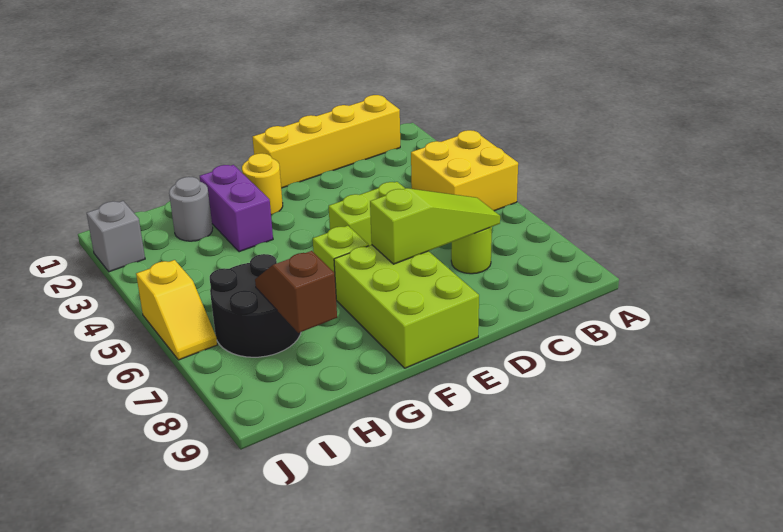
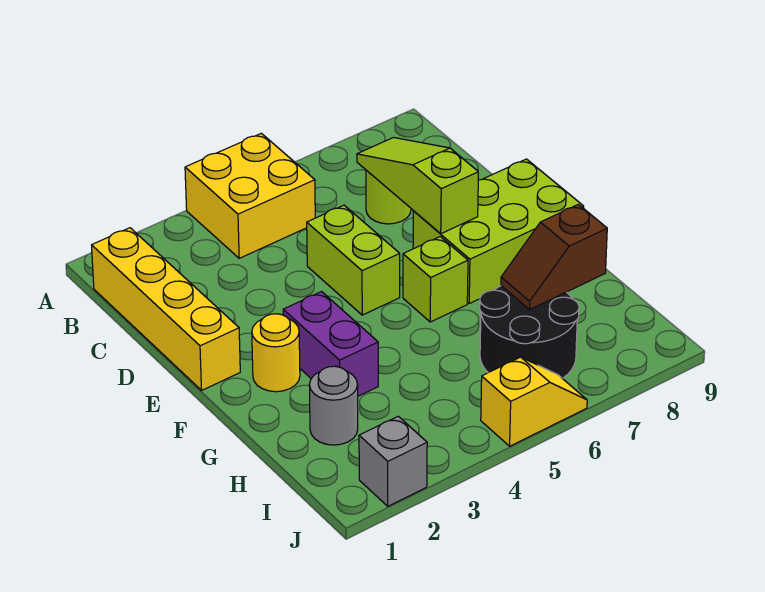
purple 1x2 brick [200,165,273,252] -> purple 1x2 brick turned to [283,292,378,396]

